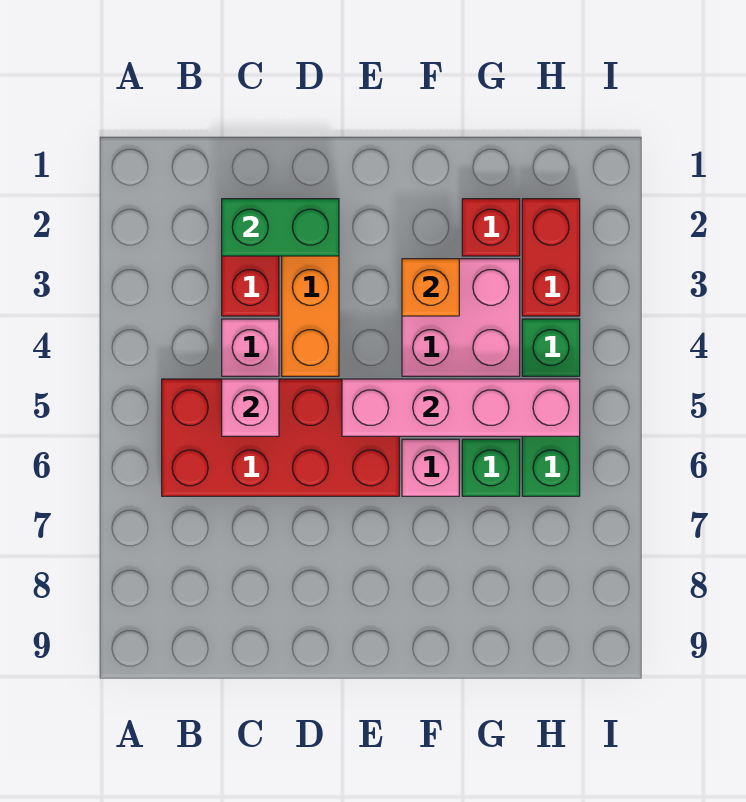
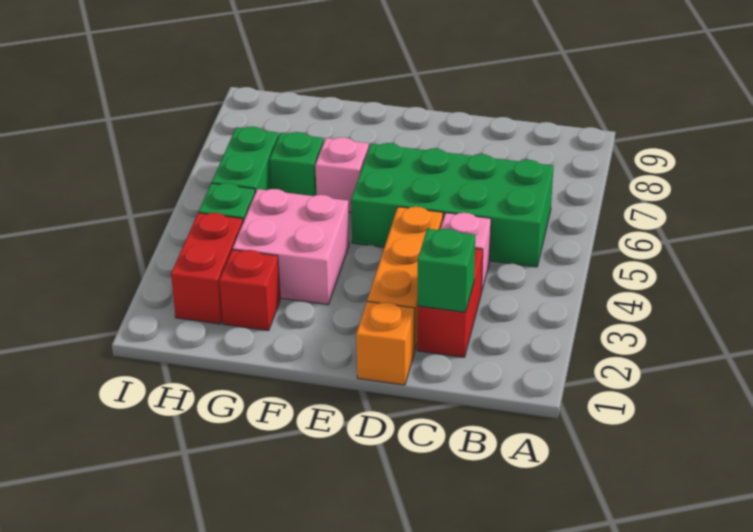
red 2x4 brick [162,379,399,496] -> green 2x4 brick [351,143,553,267]
green 1x2 brick [222,199,339,256] -> green 1x1 brick [418,229,475,312]
pink 1x1 brick [222,379,279,436] -> none
pink 1x4 brick [342,379,580,436] -> none
orange 1x1 brick [402,259,459,316] -> orange 1x1 brick moved to [356,302,415,385]

